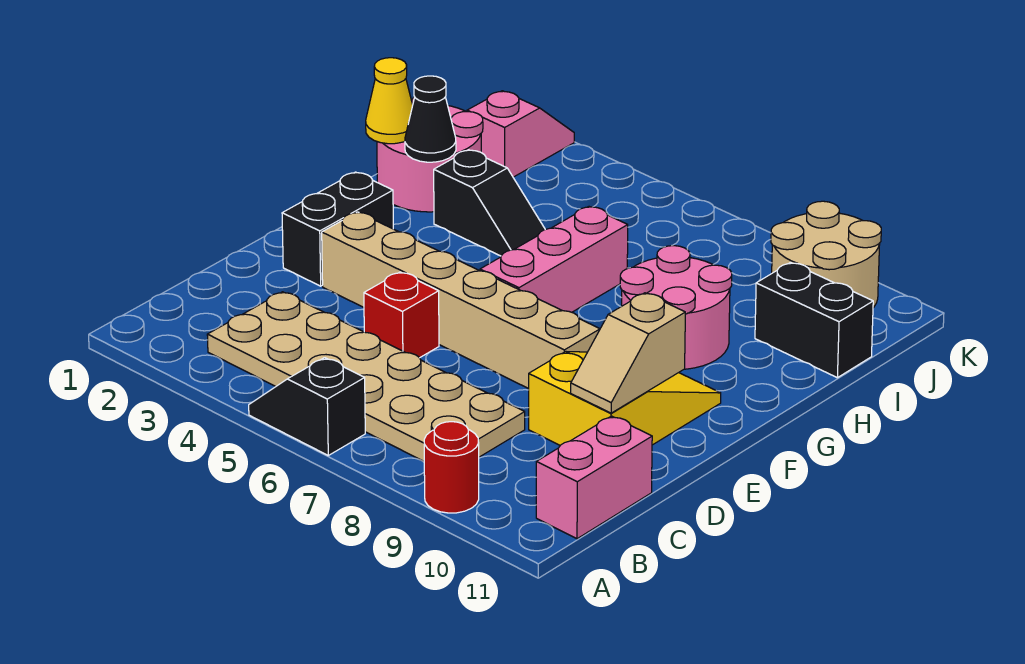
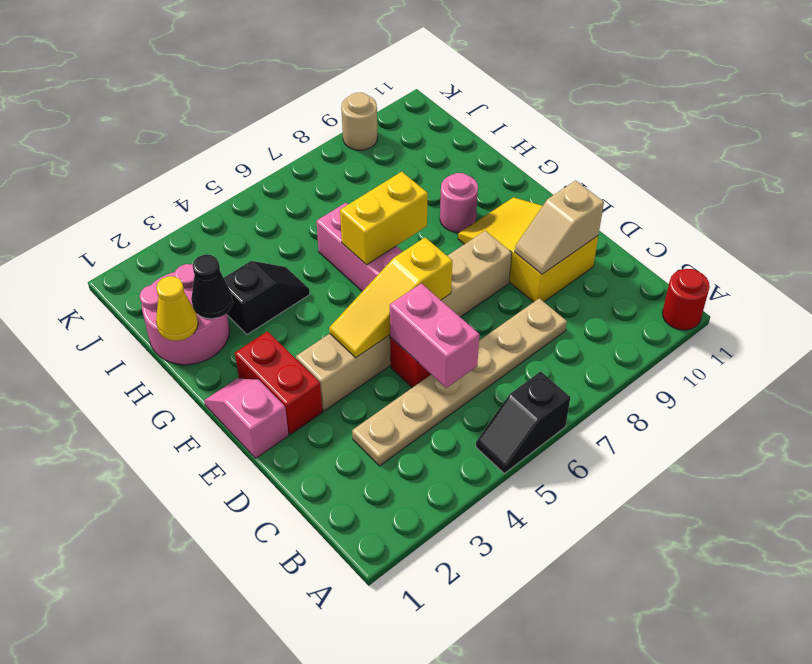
red 1x1 round brick [424,422,479,513] -> red 1x1 round brick moved to [662,269,710,330]
tan 2x6 plate [207,292,525,461] -> tan 1x6 plate [352,298,567,466]
pink 1x2 brick [536,416,652,539] -> pink 1x2 brick moved to [390,283,479,388]
tan 1x2 slope [571,293,685,413] -> tan 1x2 slope turned to [515,180,604,274]
black 1x2 brick [282,172,393,286] -> red 1x2 brick [235,331,322,434]
none -> yellow 1x3 slope [329,237,452,358]
none -> yellow 1x2 brick [340,172,428,265]
pink 2x2 round brick [620,246,732,369] -> pink 1x1 round brick [440,173,478,232]
black 1x2 brick [755,263,873,378] -> none
pink 1x2 slope [467,91,574,177] -> pink 1x2 slope moved to [204,378,289,458]
tan 2x2 round brick [771,201,881,308] -> tan 1x1 round brick [341,93,377,150]

